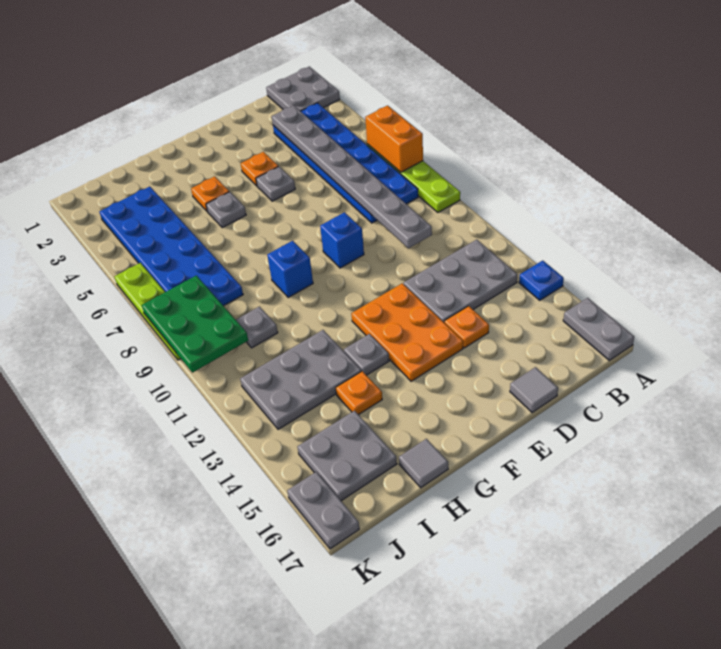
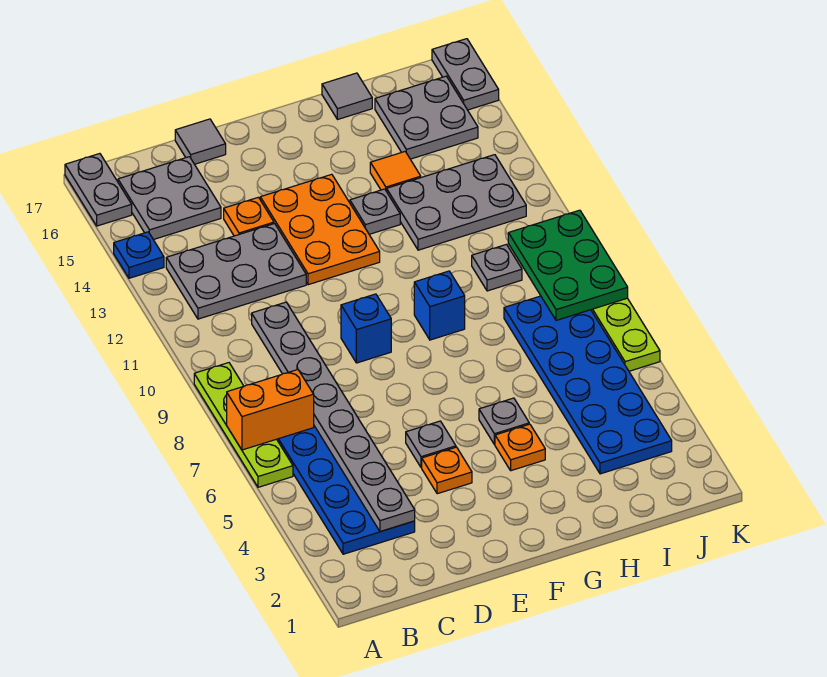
grey 2x2 plate [266,67,340,111] -> grey 2x2 plate moved to [118,157,221,240]
orange 1x2 brick [365,106,423,172] -> orange 1x2 brick turned to [227,370,314,450]
orange 1x1 plate [336,371,382,415] -> orange 1x1 tile [370,152,421,191]

